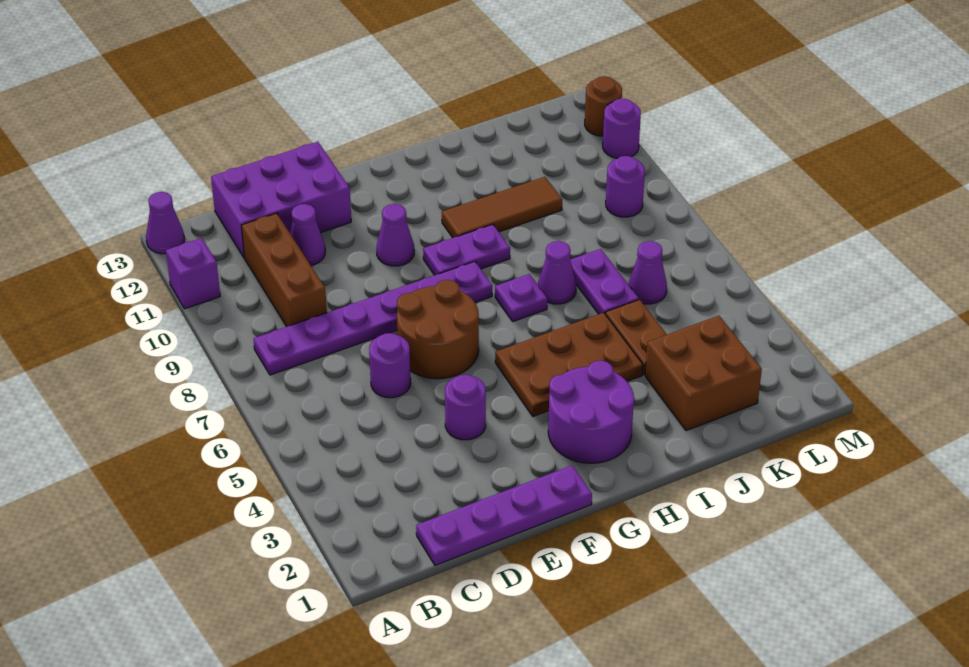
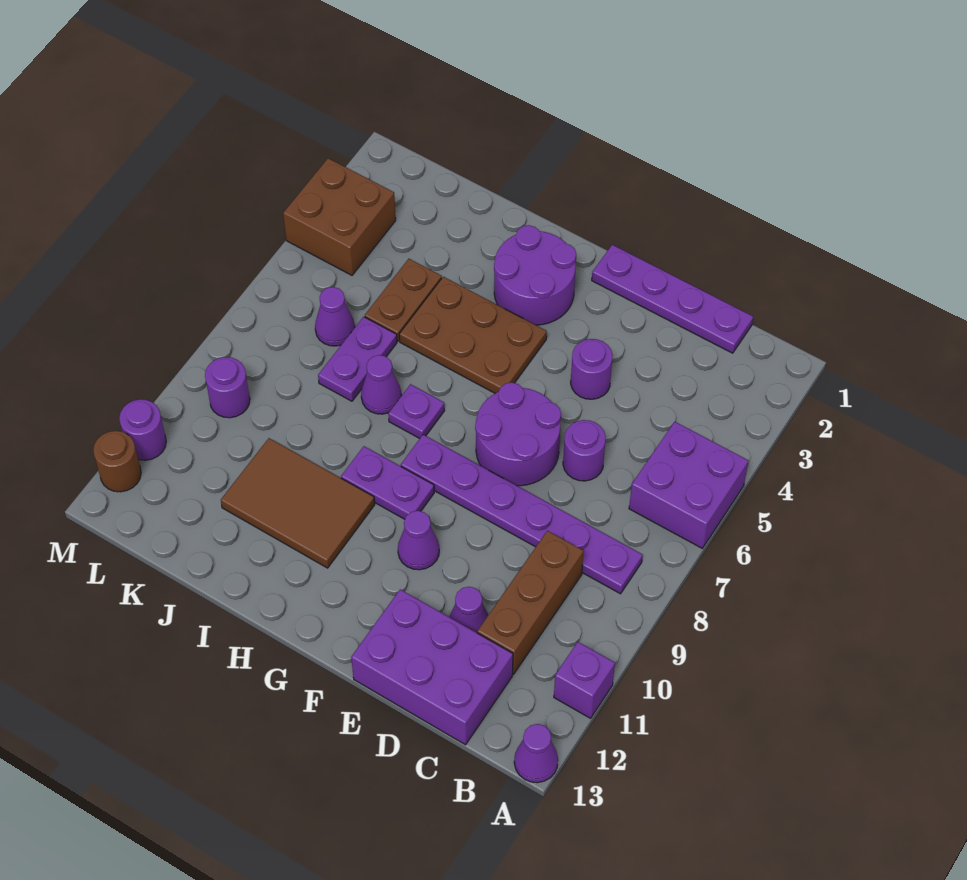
none -> purple 2x2 brick [629,422,748,548]
brown 2x2 round brick [397,280,479,379] -> purple 2x2 round brick [475,382,561,486]
brown 1x3 tile [442,177,562,238] -> brown 2x3 tile [221,438,375,568]
brown 2x2 brick [645,316,762,431] -> brown 2x2 brick moved to [283,158,396,275]

